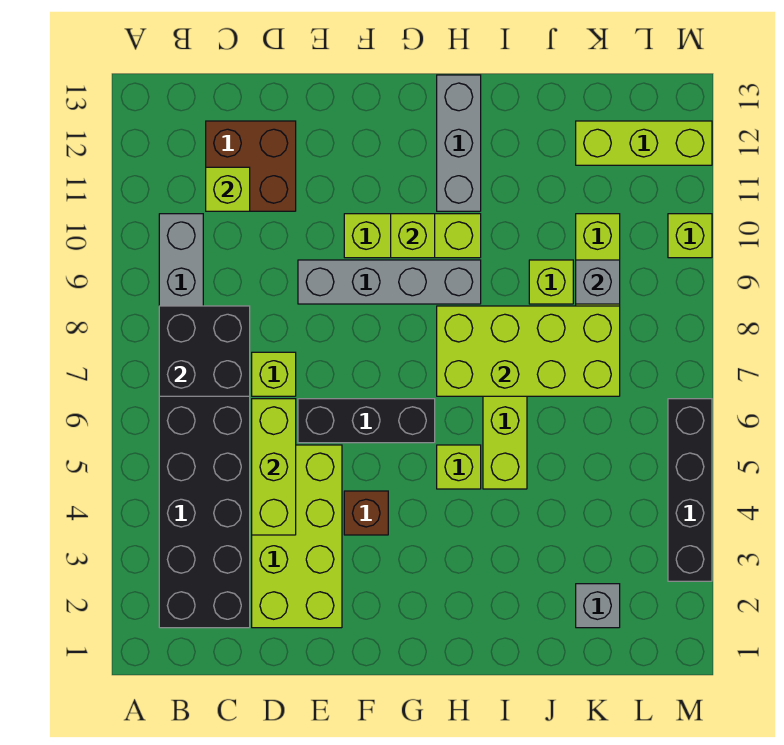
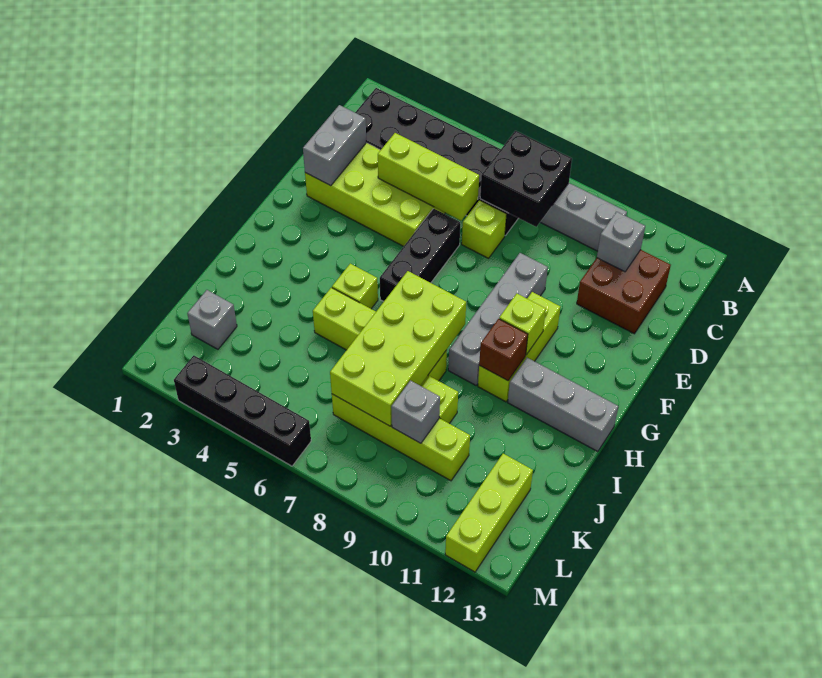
lime 1x1 brick [206,167,250,211] -> grey 1x1 brick [597,212,645,272]
none -> grey 1x2 brick [303,105,366,186]
brown 1x1 brick [344,491,388,535] -> brown 1x1 brick moved to [479,319,528,381]
lime 1x1 brick [668,214,712,258] -> none

